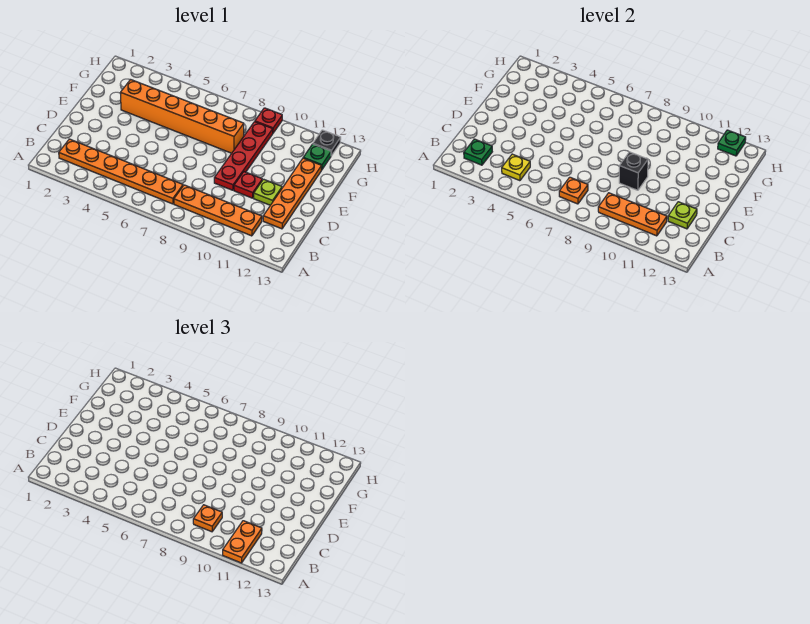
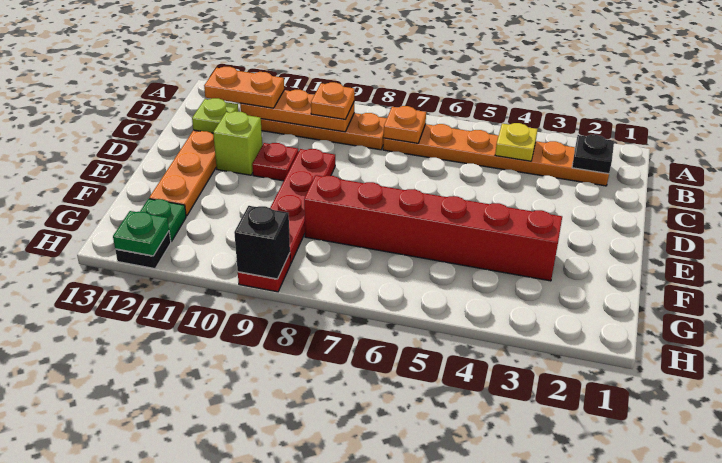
orange 1x2 plate [223,521,262,563] -> orange 1x2 plate turned to [204,67,284,108]
green 1x1 plate [464,139,492,165] -> black 1x1 plate [572,135,614,174]
black 1x1 brick [619,152,648,190] -> black 1x1 brick moved to [234,206,290,279]
lime 1x1 plate [254,179,282,205] -> lime 1x1 brick [213,111,262,175]
orange 1x6 brick [120,80,244,153] -> red 1x6 brick [304,175,562,281]

